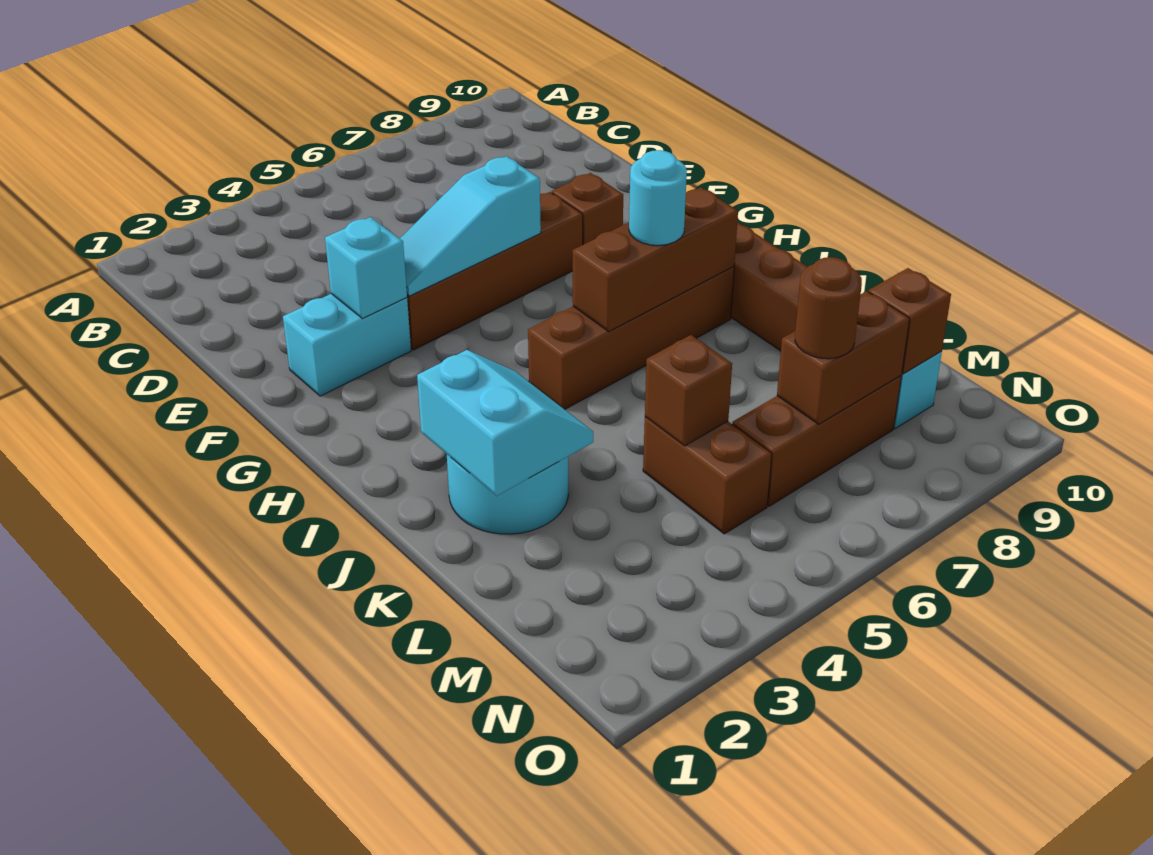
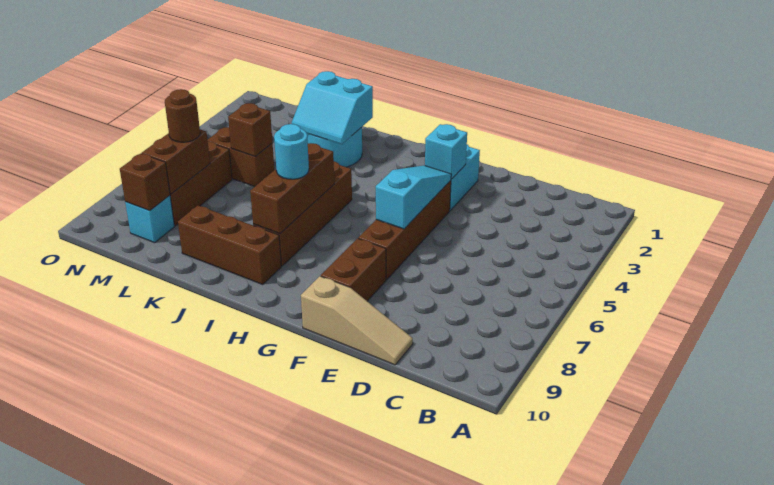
none -> tan 1x3 slope [301,276,413,365]
brown 1x1 brick [552,173,623,245] -> brown 1x2 brick [321,238,386,301]

